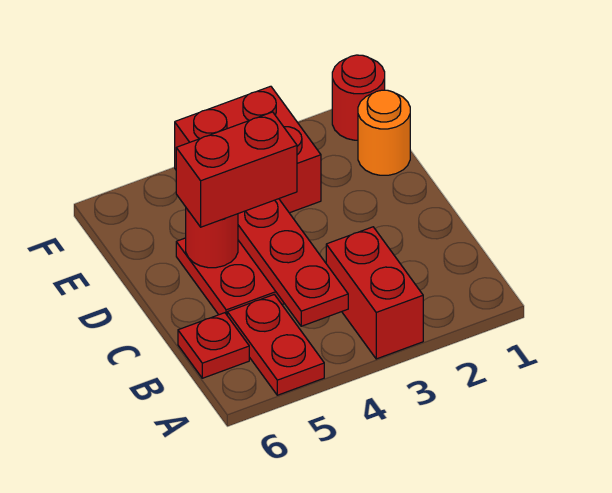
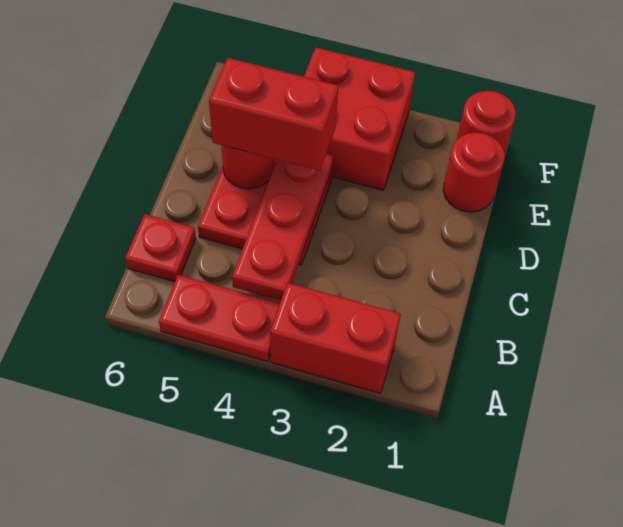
red 1x2 brick [326,227,423,359] -> red 1x2 brick turned to [270,283,401,393]
red 1x2 plate [227,295,324,395] -> red 1x2 plate turned to [159,275,280,362]
orange 1x1 round brick [358,90,410,175] -> red 1x1 round brick [443,132,505,212]

